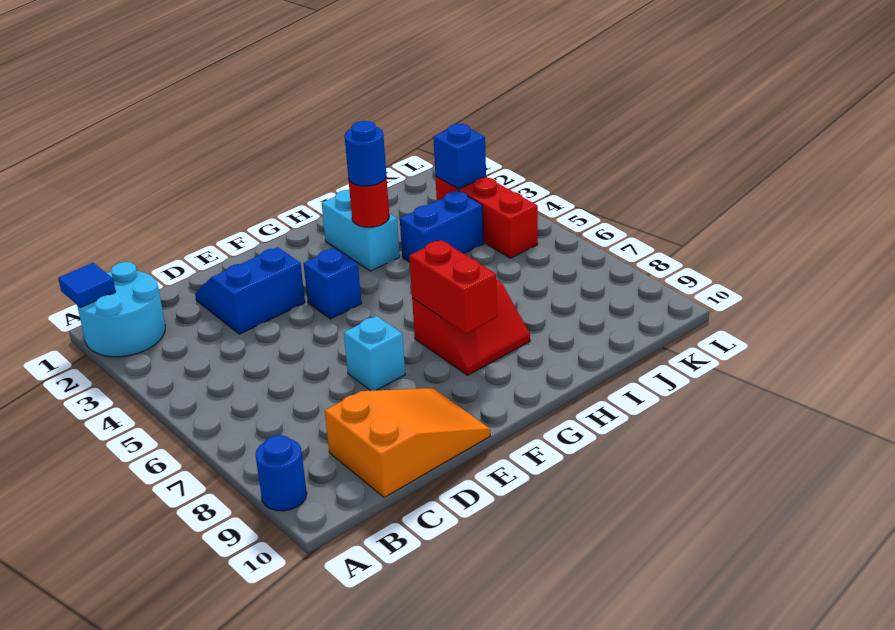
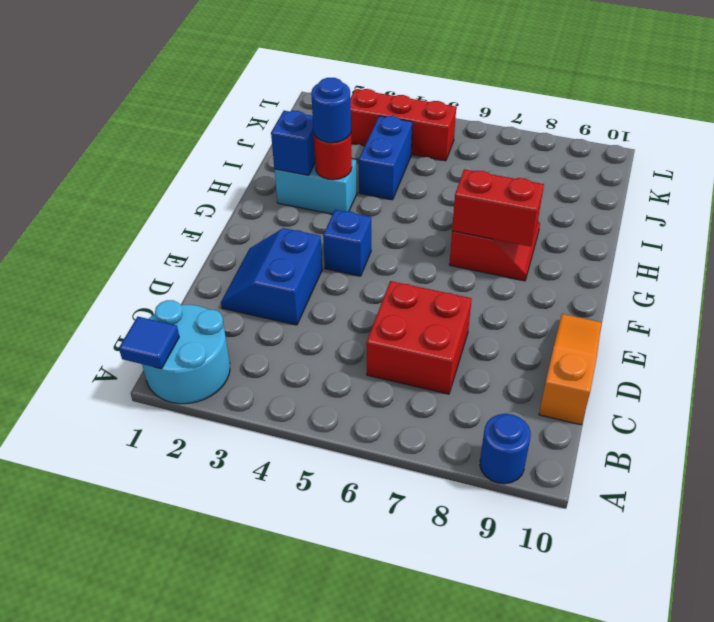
none -> red 2x2 brick [366,281,472,394]
orange 2x3 slope [325,388,490,497] -> orange 1x3 slope [539,314,602,425]
cyan 1x1 brick [344,316,405,391] -> none
blue 1x1 brick [433,124,486,189] -> blue 1x1 brick moved to [271,111,315,175]

